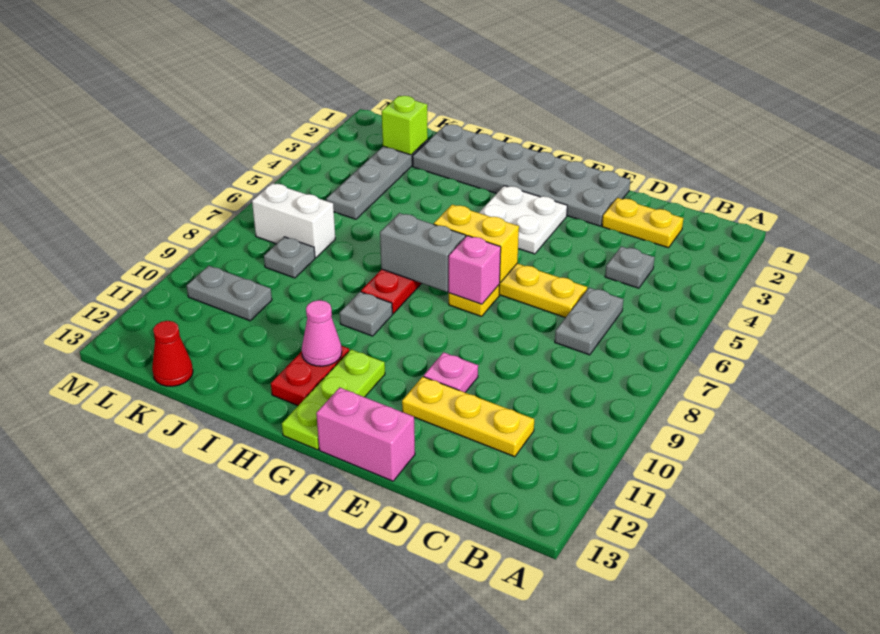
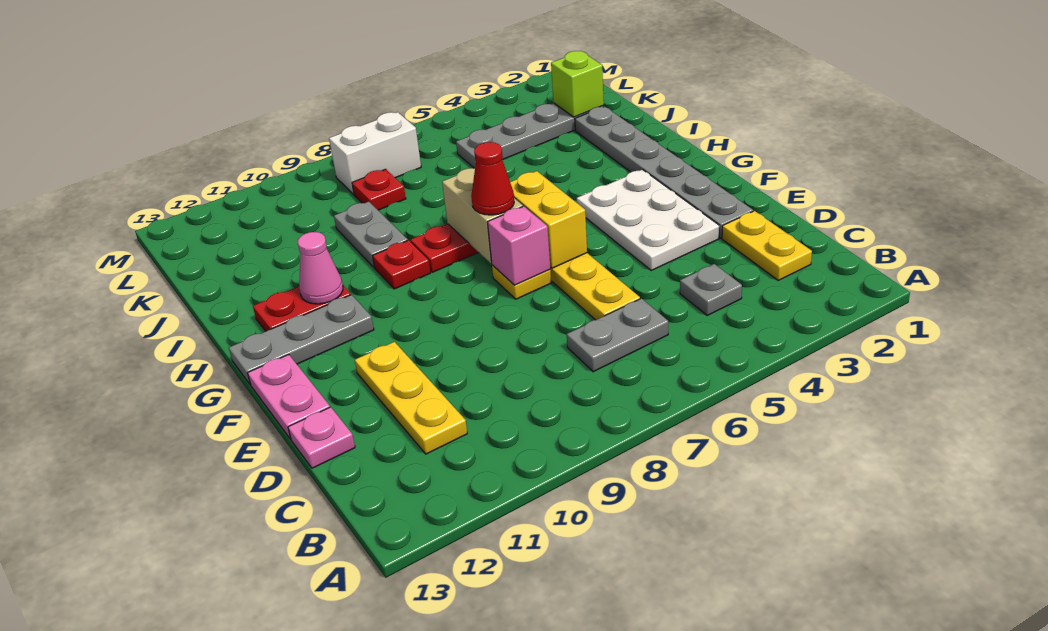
grey 2x6 plate [413,124,630,226] -> grey 1x6 plate [575,107,753,238]
pink 1x1 plate [424,352,478,392] -> pink 1x1 plate moved to [288,407,355,468]
pink 1x2 brick [316,387,415,481] -> pink 1x2 plate [248,355,330,439]
white 2x2 plate [479,186,567,254] -> white 2x3 plate [577,170,719,270]
grey 1x2 brick [380,213,466,292] -> tan 1x2 brick [442,168,523,263]
lime 1x3 plate [282,349,385,450] -> grey 1x3 plate [229,295,374,385]
grey 1x1 plate [340,292,392,336] -> red 1x1 plate [373,240,431,289]
white 1x2 brick [252,183,335,258] -> white 1x2 brick turned to [329,112,421,194]
grey 1x1 plate [264,237,315,278] -> red 1x1 plate [352,169,406,210]
grey 1x2 plate [186,266,272,321] -> grey 1x2 plate moved to [334,202,408,267]
red 1x1 cone [152,321,193,386] -> red 1x1 cone moved to [471,142,514,215]

